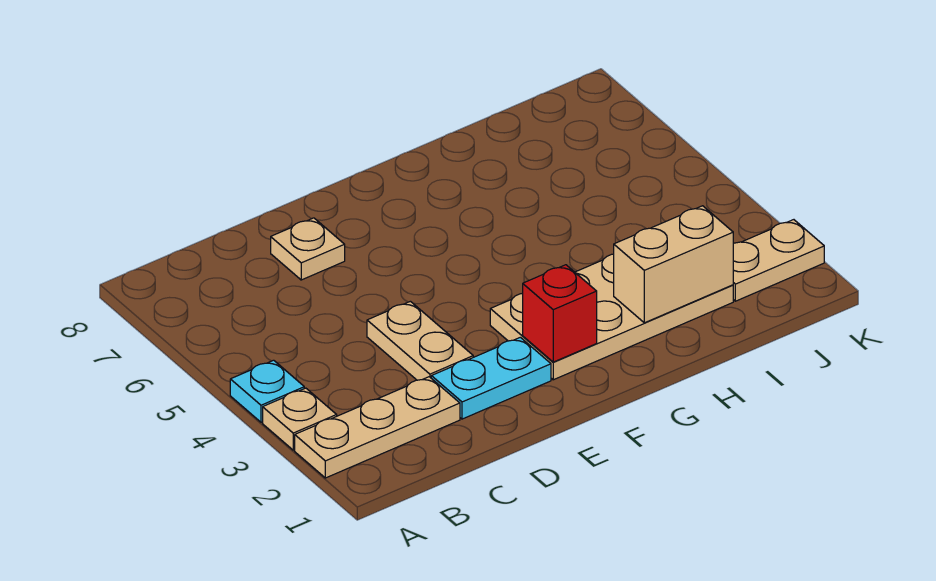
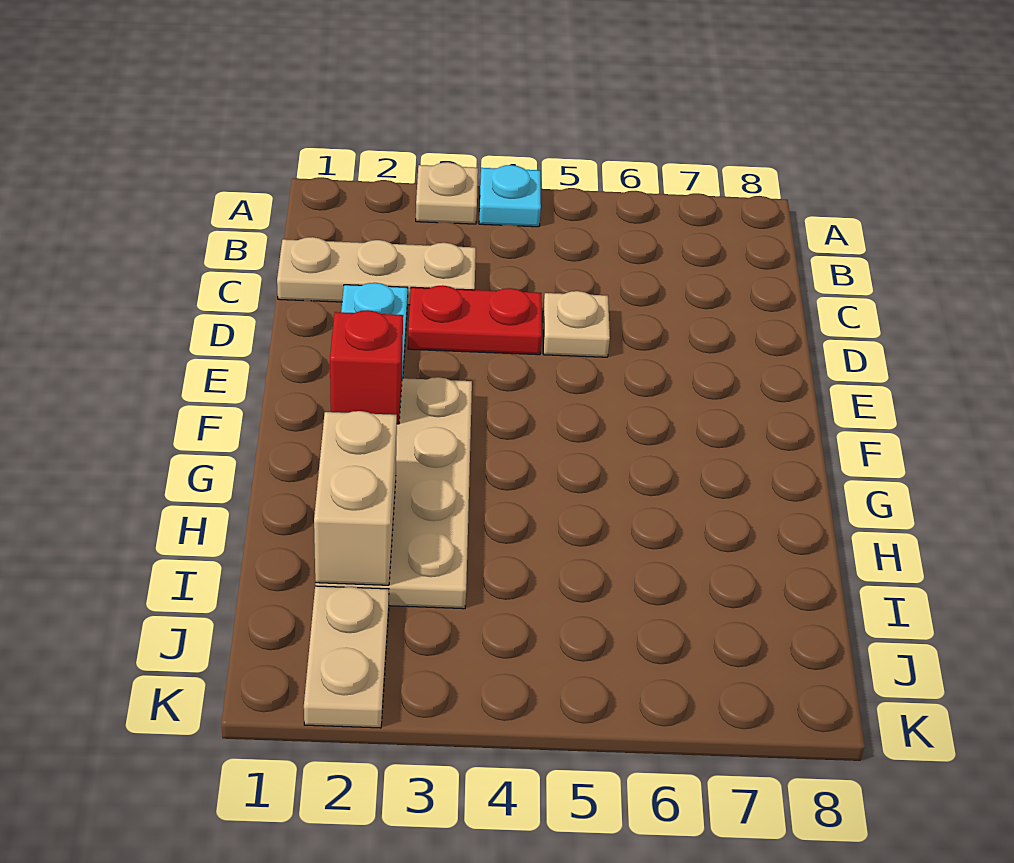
tan 1x3 plate [295,377,460,478] -> tan 1x3 plate turned to [277,237,476,305]
tan 1x2 plate [367,301,473,380] -> red 1x2 plate [408,285,542,355]
tan 1x1 plate [271,218,345,280] -> tan 1x1 plate moved to [543,291,610,357]

